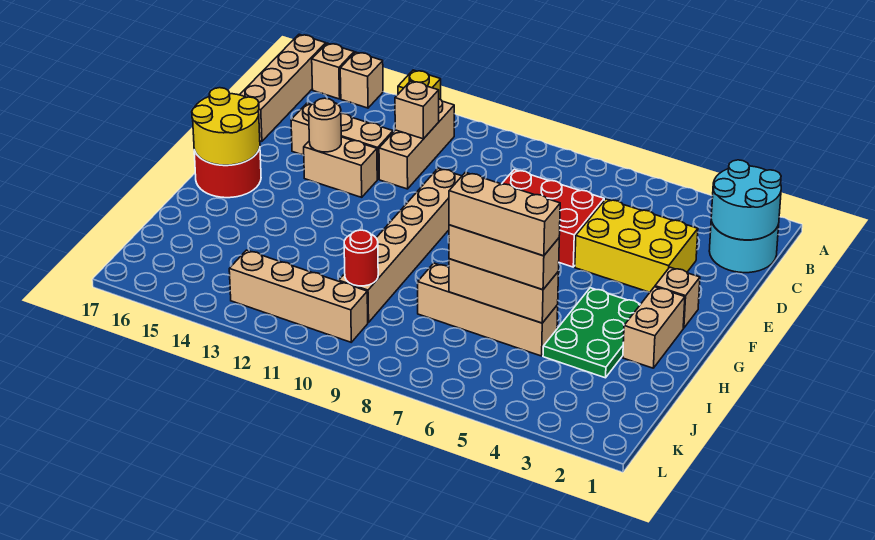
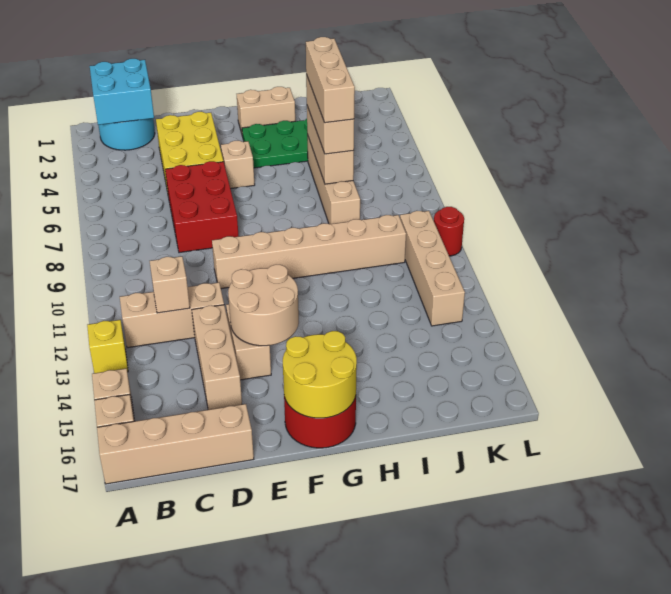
cyan 2x2 round brick [711,160,781,240] -> cyan 2x2 brick [90,59,154,125]
tan 1x1 round brick [309,98,341,152] -> tan 2x2 round brick [228,265,299,346]
tan 1x1 brick [655,267,700,328] -> tan 1x1 brick moved to [221,141,255,189]
red 1x1 round brick [344,230,378,286] -> red 1x1 round brick moved to [434,207,464,256]

